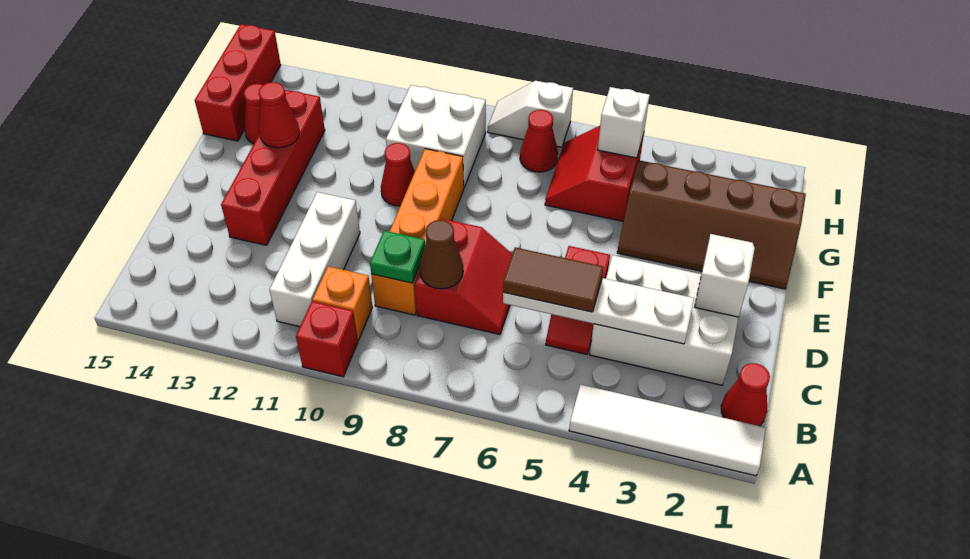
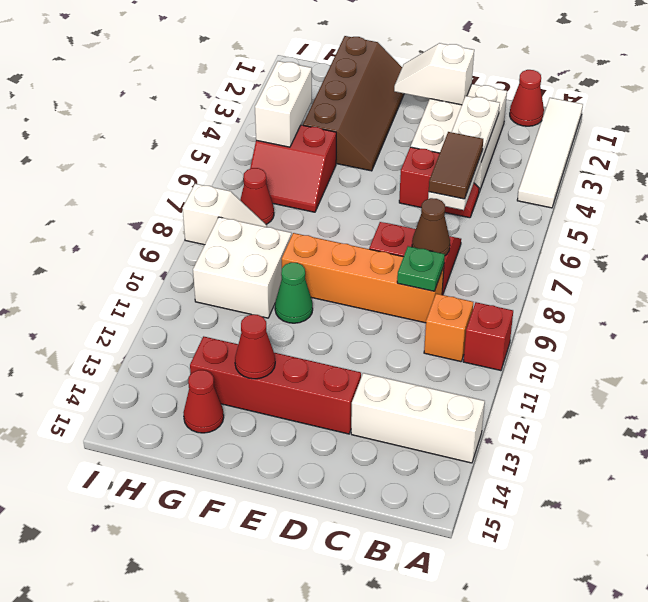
white 1x3 brick [270,192,360,327] -> white 1x3 brick moved to [351,373,485,463]
red 1x1 cone [381,143,415,206] -> green 1x1 cone [275,262,313,323]
red 1x3 brick [195,24,281,141] -> none
white 1x1 brick [598,87,650,158] -> white 1x2 brick [255,61,312,147]
white 1x2 slope [488,81,573,147] -> white 1x2 slope turned to [183,184,267,245]

